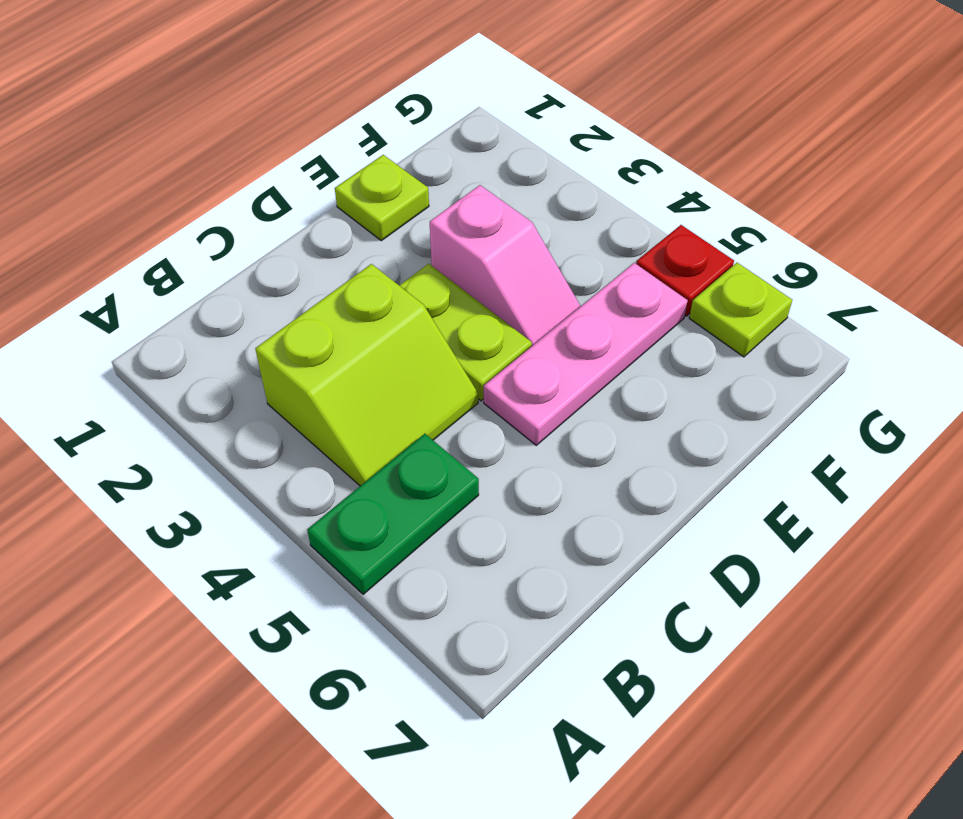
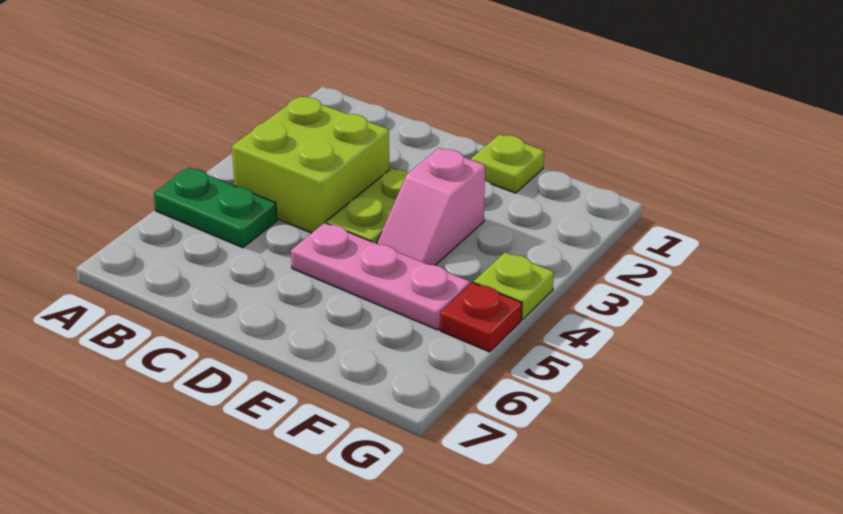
lime 2x2 slope [255,264,478,486] -> lime 2x2 brick [232,96,389,233]
lime 1x1 plate [689,263,792,357] -> lime 1x1 plate moved to [474,252,554,319]

